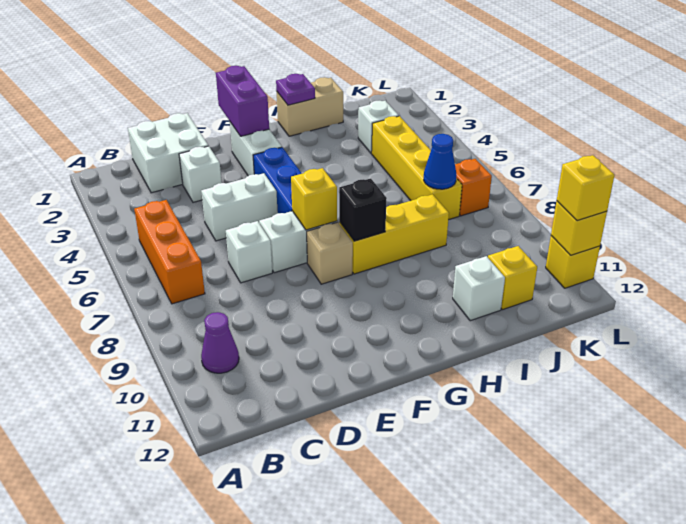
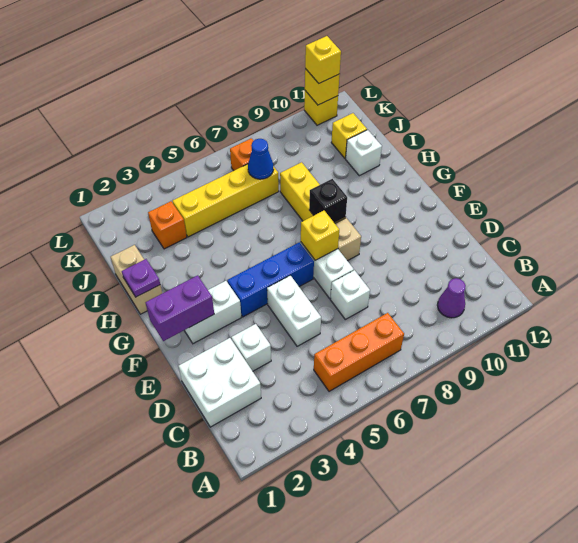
white 1x1 brick [358,101,399,153] -> orange 1x1 brick [148,201,187,249]

